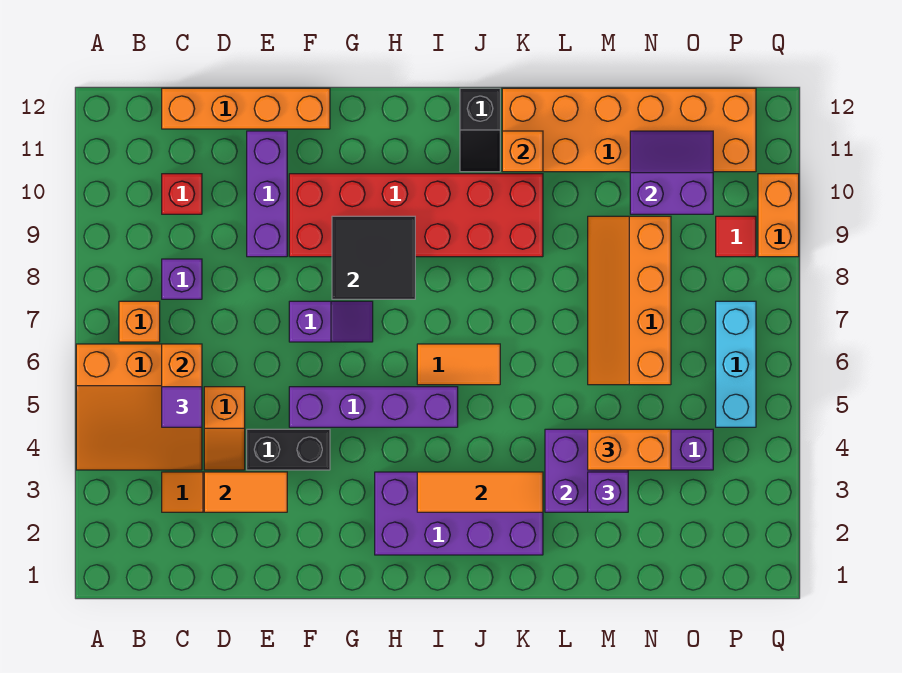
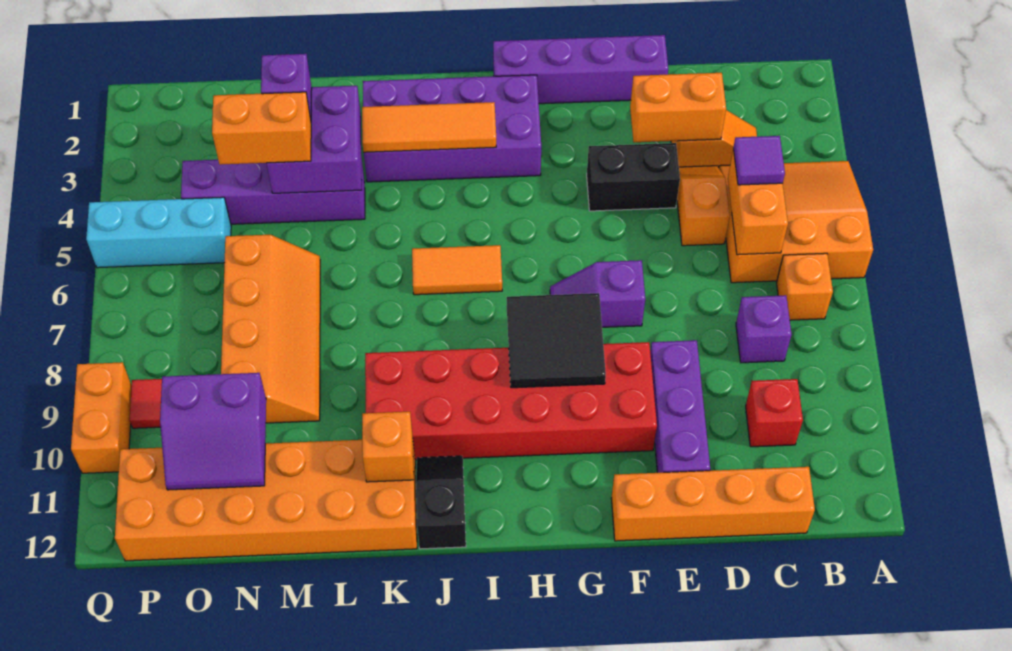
orange 1x2 tile [204,472,287,512] -> orange 1x2 brick [630,73,726,142]
purple 1x4 brick [289,387,458,427] -> purple 1x4 brick moved to [493,35,668,104]
cyan 1x3 brick [716,301,756,427] -> cyan 1x3 brick turned to [86,197,231,268]

